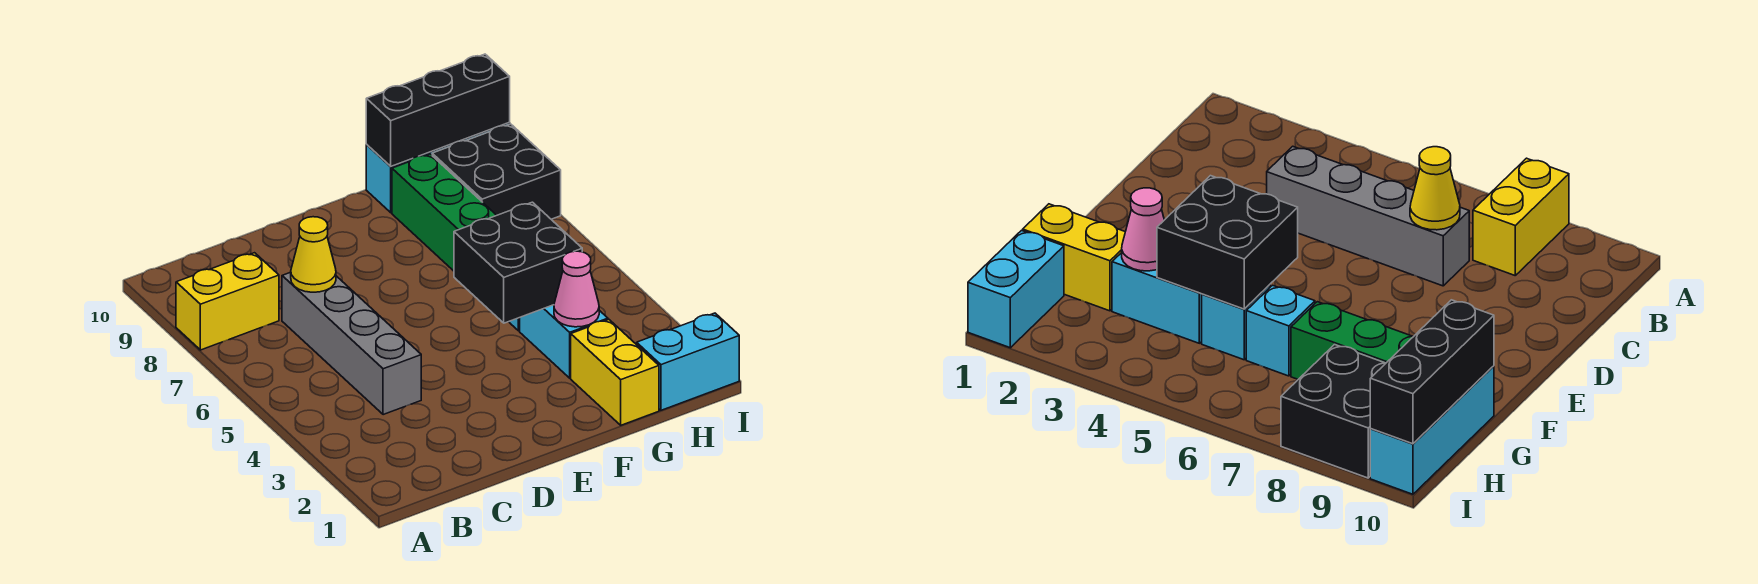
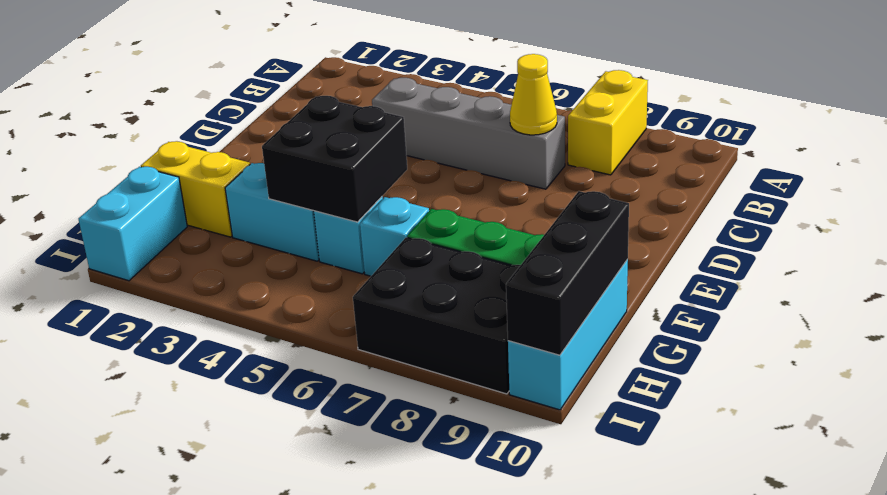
pink 1x1 cone [554,251,599,327] -> none
black 2x2 brick [432,124,561,219] -> black 2x3 brick [353,237,520,394]

